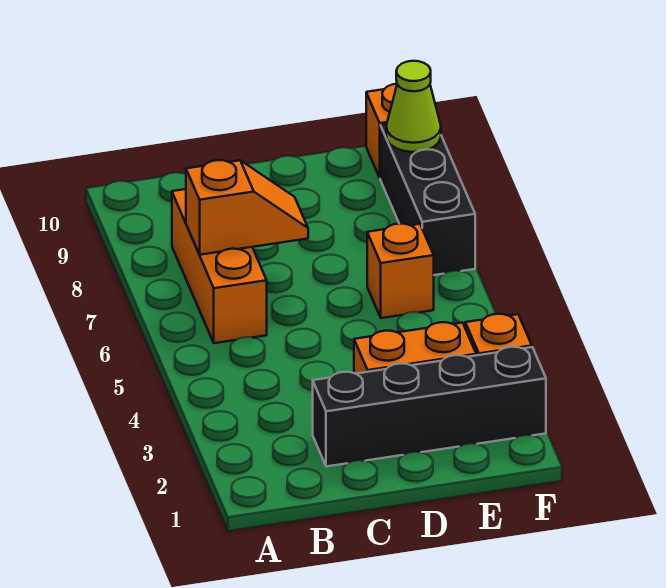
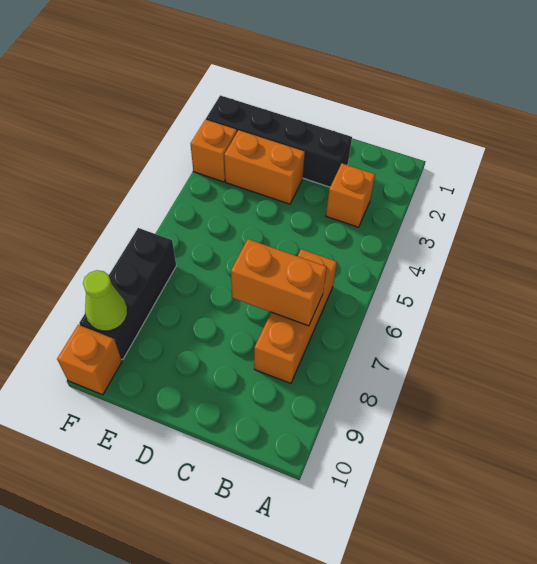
orange 1x2 slope [186,160,308,255] -> orange 1x2 brick [231,239,327,326]
orange 1x1 brick [367,224,434,318] -> orange 1x1 brick moved to [326,164,375,227]

